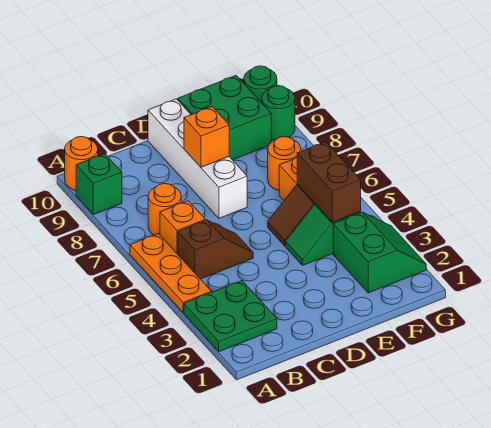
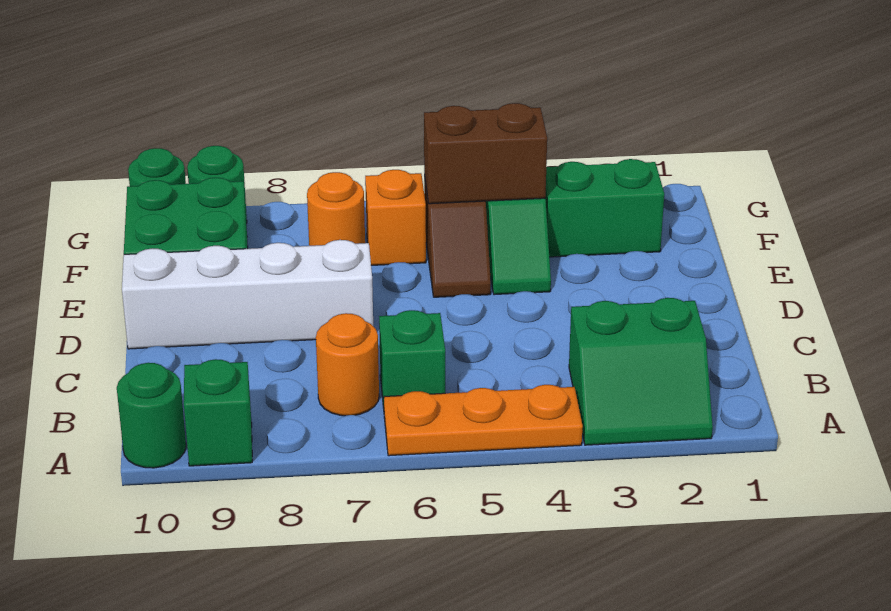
green 2x2 plate [184,281,277,352] -> green 2x2 slope [569,298,713,445]
orange 1x1 round brick [65,137,98,190] -> green 1x1 round brick [117,363,186,468]
brown 1x2 slope [178,220,253,279] -> none
orange 1x1 brick [160,201,205,254] -> green 1x1 brick [379,310,445,408]
orange 1x1 brick [184,107,229,167] -> none

